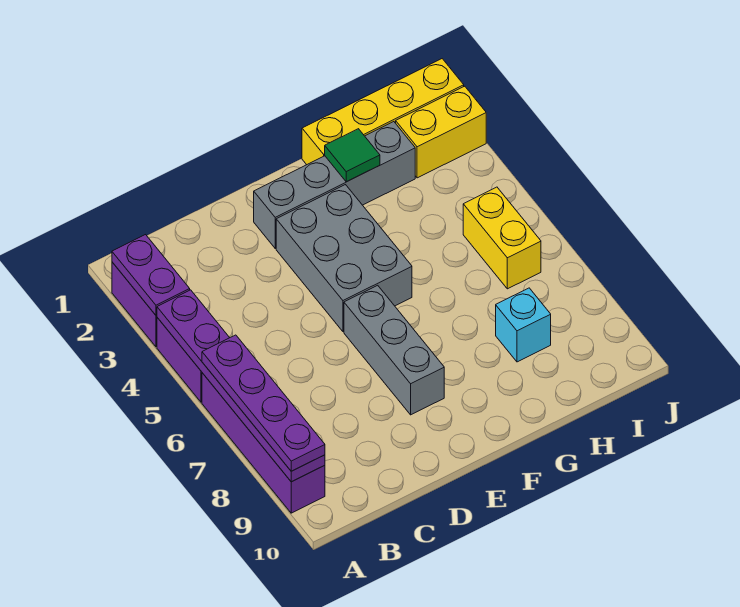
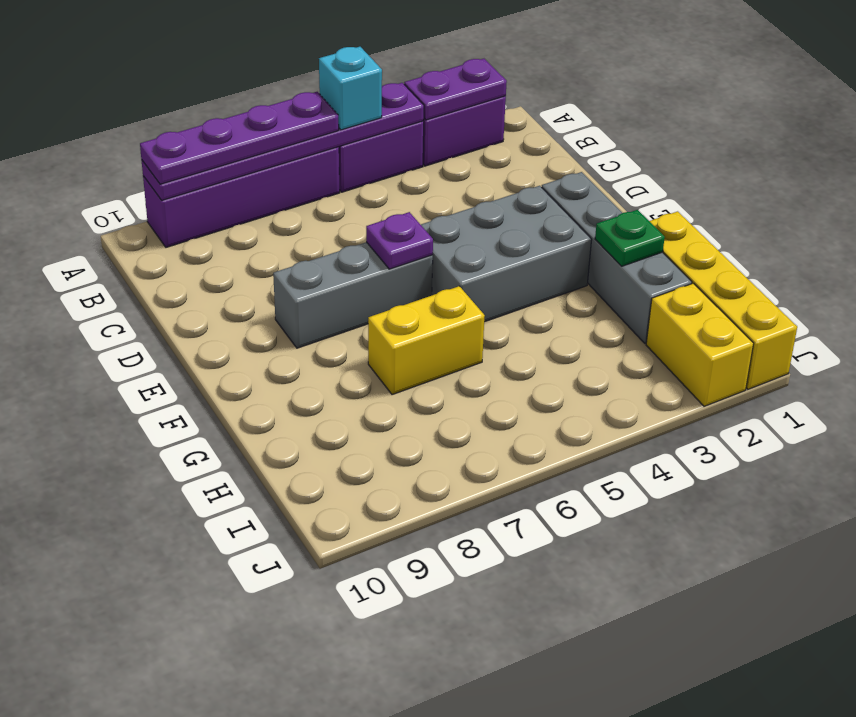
none -> purple 1x1 plate [366,212,433,269]
green 1x1 tile [325,129,380,182] -> green 1x1 plate [595,210,665,266]
cyan 1x1 brick [496,288,551,362] -> cyan 1x1 brick moved to [319,47,382,130]
yellow 1x2 brick [463,187,541,289] -> yellow 1x2 brick moved to [368,286,485,395]

